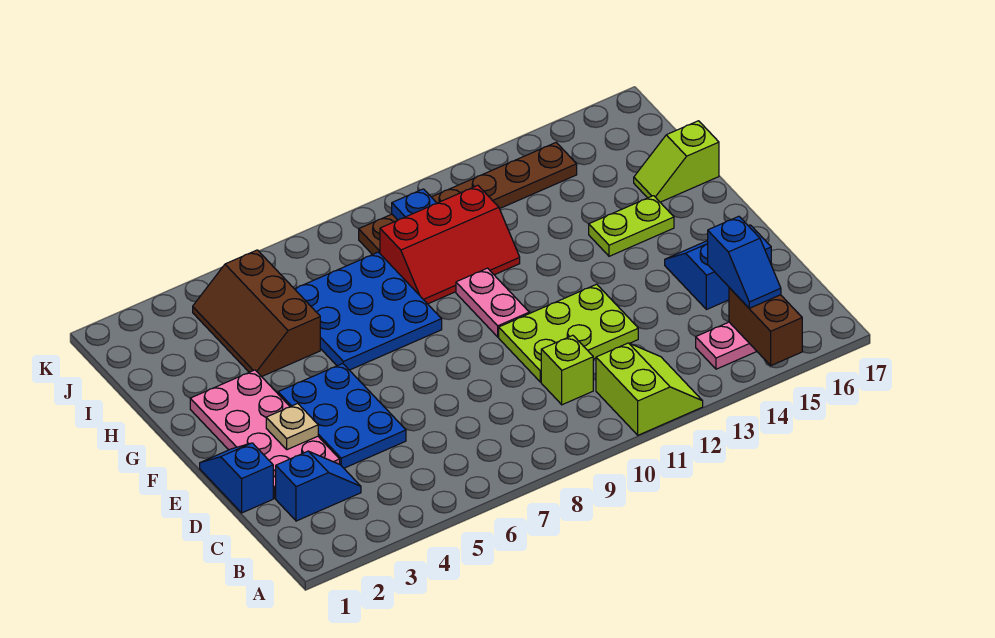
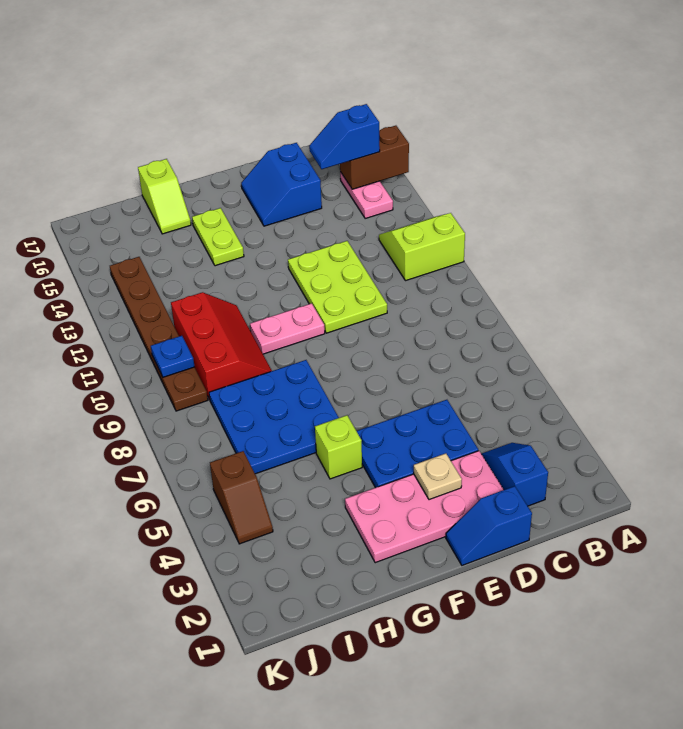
blue 1x2 slope [708,216,781,308] -> blue 1x2 slope turned to [309,104,380,169]
lime 1x1 brick [541,335,593,405] -> lime 1x1 brick moved to [315,415,362,479]
brown 2x3 slope [193,250,320,377] -> brown 1x2 slope [210,451,273,544]

